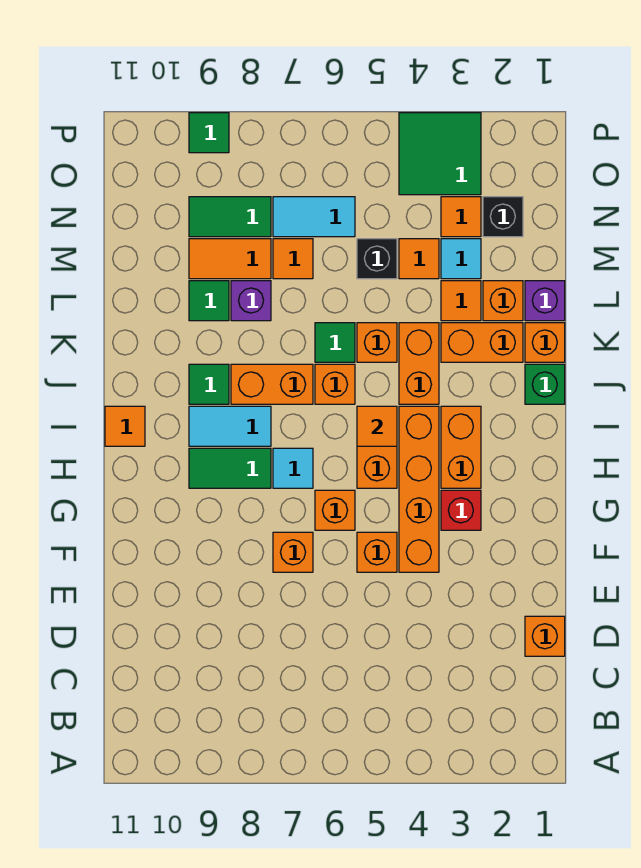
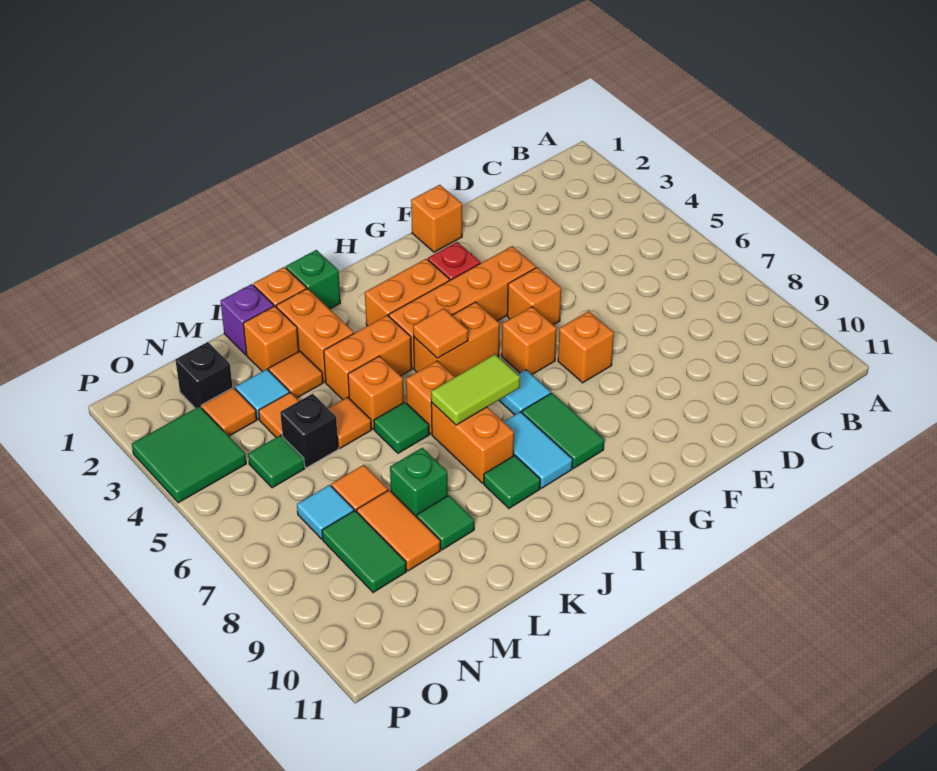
orange 1x1 brick [525,616,565,656] -> orange 1x1 brick moved to [411,185,462,252]
none -> lime 1x2 tile [431,354,520,425]
orange 1x1 tile [105,406,145,446] -> orange 1x1 tile moved to [328,397,371,448]
purple 1x1 brick [231,281,271,321] -> green 1x1 brick [390,448,448,517]
cyan 1x2 tile [273,197,355,237] -> cyan 1x1 tile [297,485,354,539]
green 1x1 tile [189,113,229,153] -> green 1x1 tile moved to [248,435,305,488]

